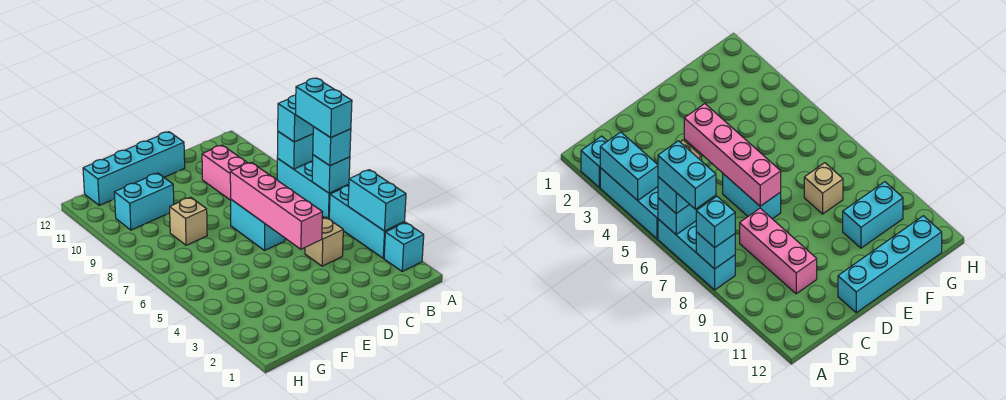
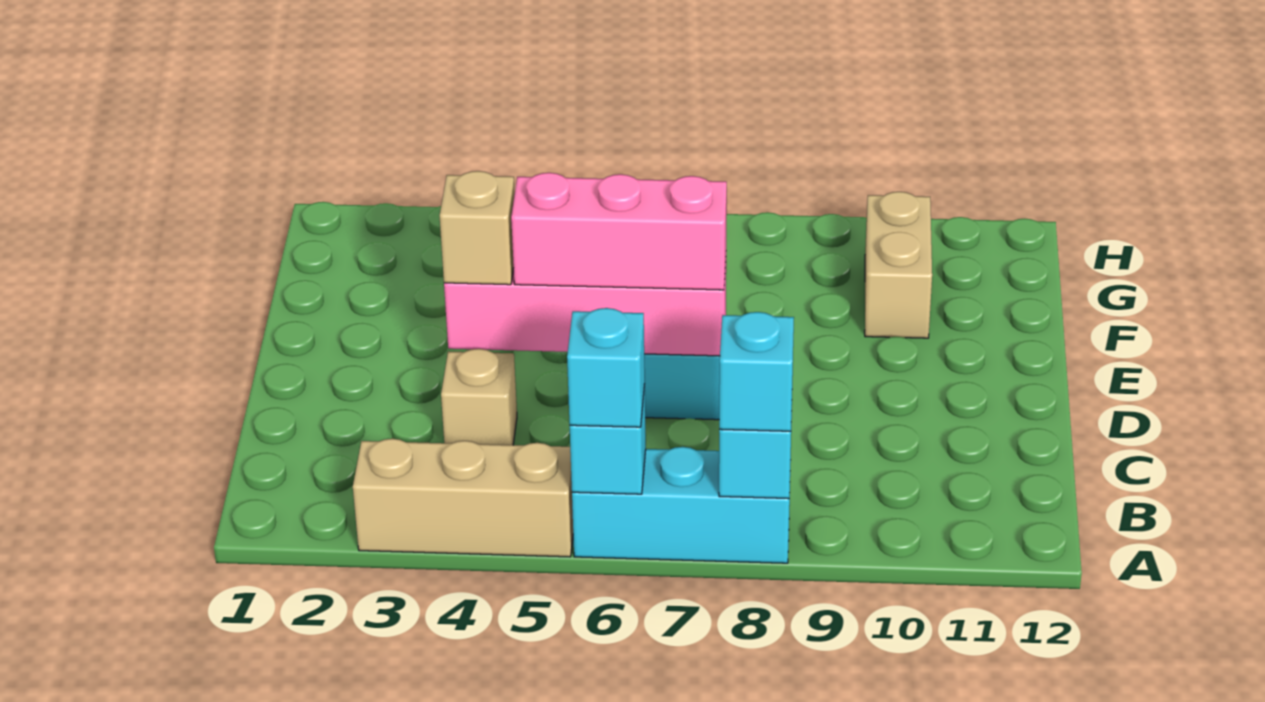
cyan 1x1 brick [384,222,424,271] -> none
cyan 1x3 brick [329,186,405,258] -> tan 1x3 brick [353,439,573,557]
cyan 1x2 brick [348,170,406,231] -> none
cyan 1x2 brick [296,78,352,138] -> none
pink 1x3 brick [202,145,247,200] -> pink 1x3 brick moved to [511,173,727,290]
cyan 1x4 brick [83,132,185,205] -> none
tan 1x1 brick [170,197,207,245] -> tan 1x1 brick moved to [440,171,515,285]
cyan 1x2 brick [114,173,174,230] -> tan 1x2 brick [865,192,932,338]

